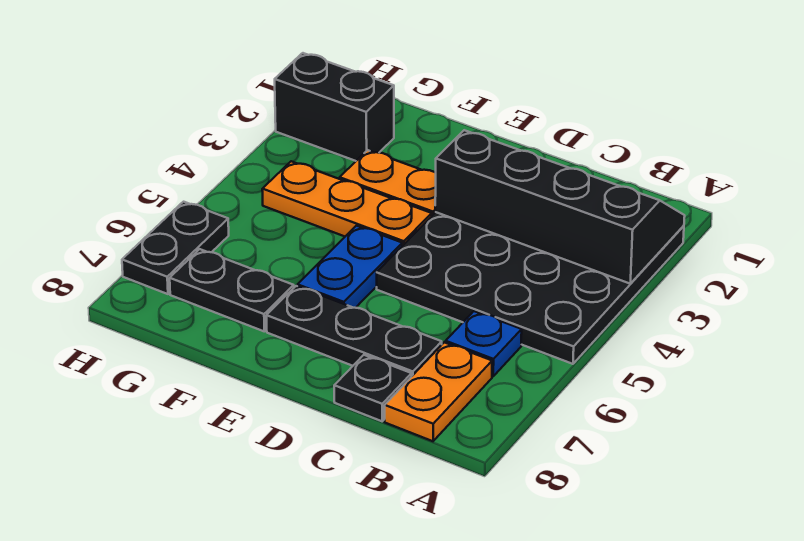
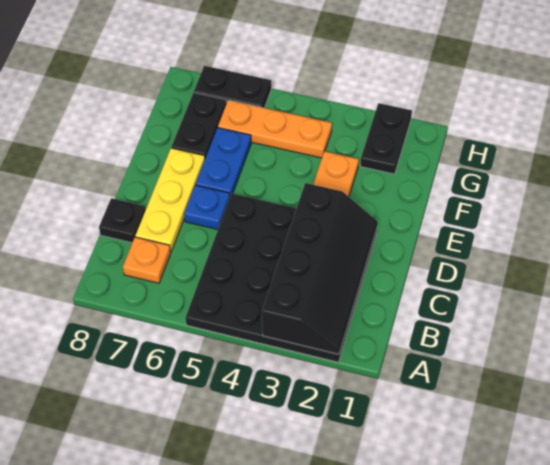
blue 1x1 plate [446,311,522,376] -> blue 1x1 plate moved to [184,185,230,230]
orange 1x2 plate [385,342,492,441] -> orange 1x1 plate [123,237,171,283]
black 1x3 plate [266,286,442,376] -> yellow 1x3 plate [136,148,205,251]
orange 1x3 plate [262,161,432,246] -> orange 1x3 plate turned to [218,100,332,158]
blue 1x2 plate [297,226,402,308] -> blue 1x2 plate turned to [196,128,251,195]
black 1x2 brick [275,53,394,161] -> black 1x2 plate [360,103,412,174]

